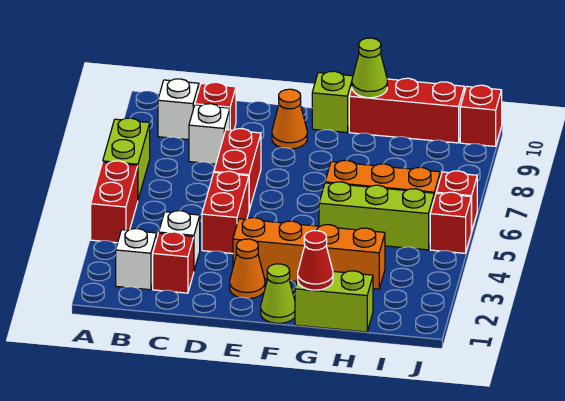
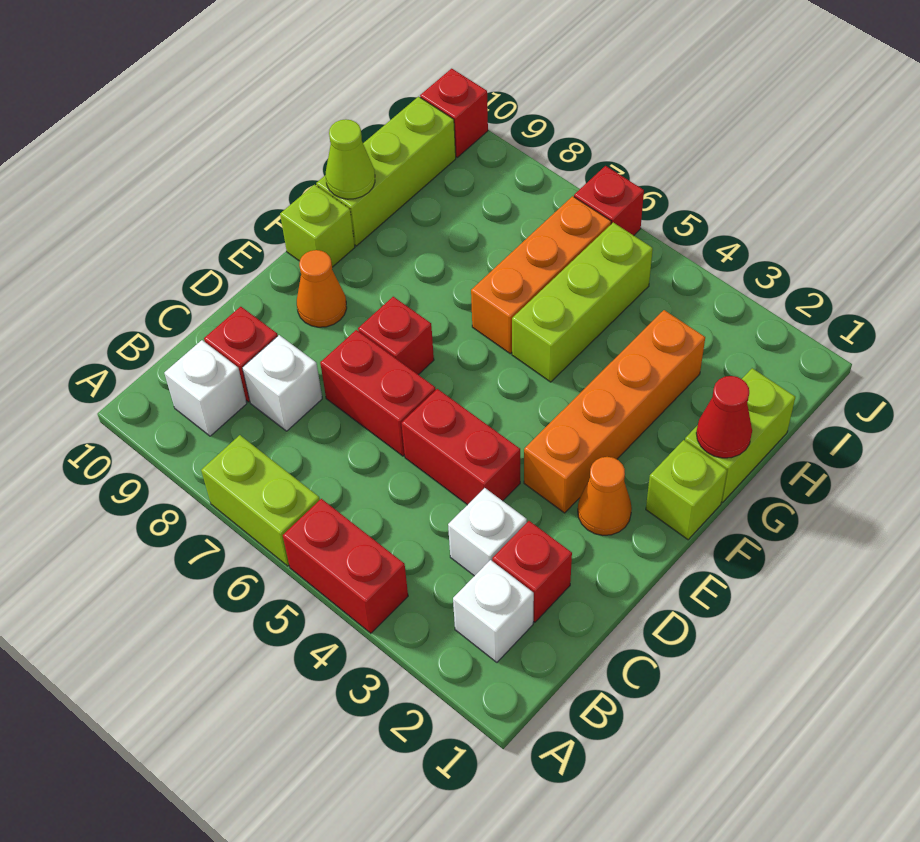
lime 1x1 cone [261,264,295,323] -> lime 1x1 brick [646,440,727,540]
red 1x3 brick [349,78,464,143] -> lime 1x3 brick [316,97,456,246]
red 1x1 brick [430,192,471,253] -> red 1x1 brick moved to [358,297,434,375]

